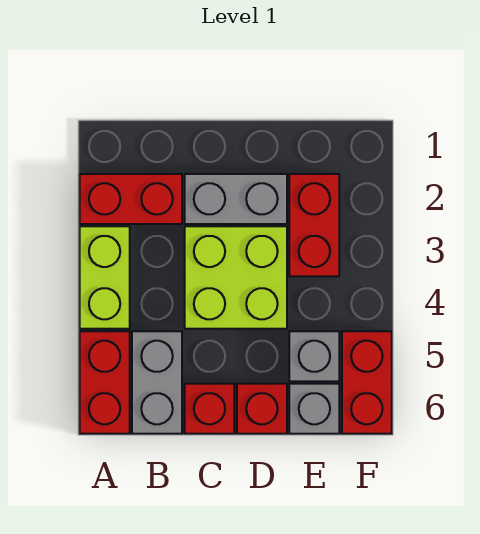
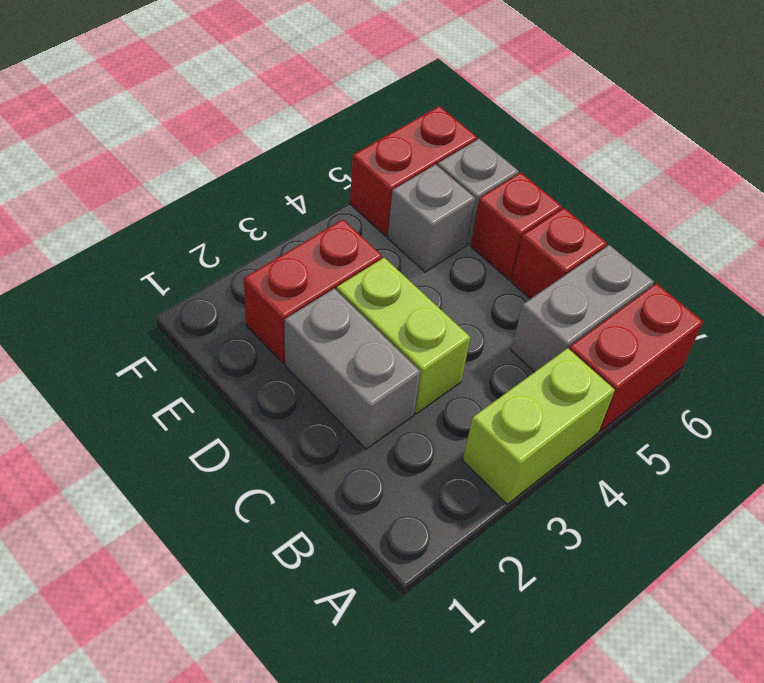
red 1x2 brick [80,174,182,224] -> none
lime 2x2 brick [185,226,287,329] -> lime 1x2 brick [337,258,470,414]

